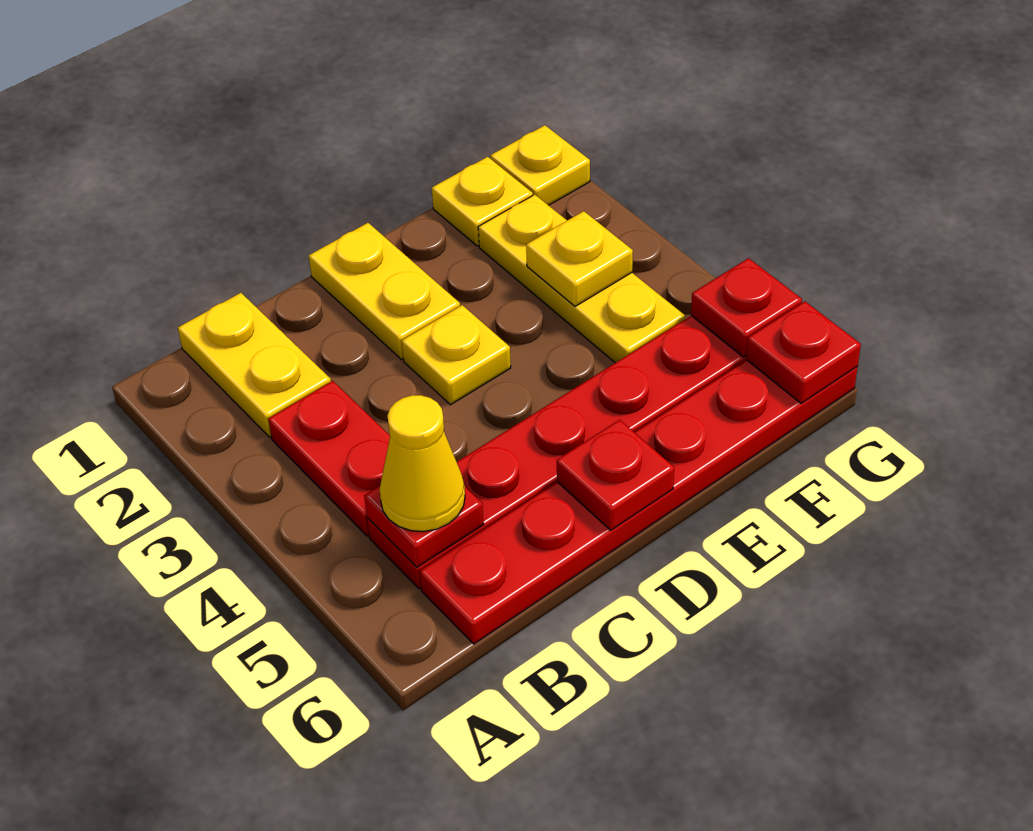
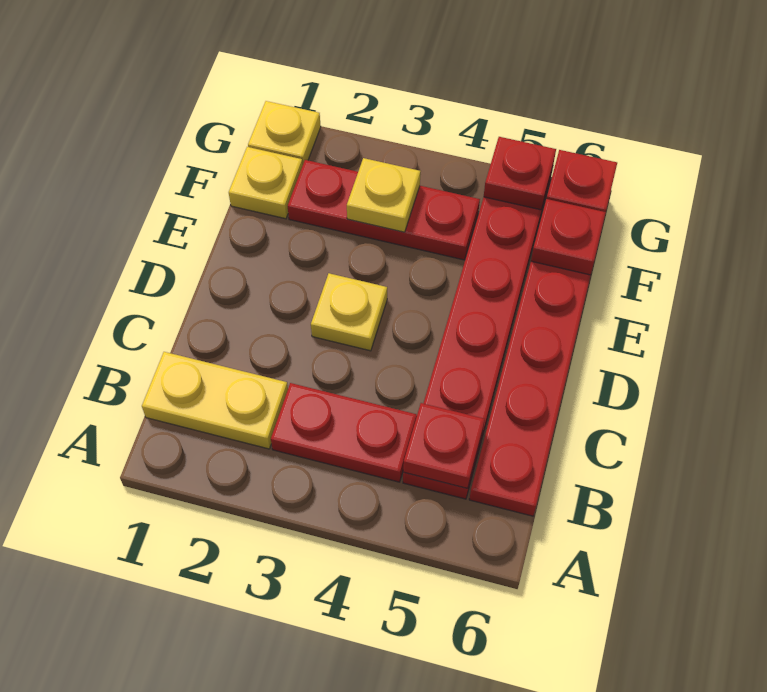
yellow 1x1 cone [379,395,465,532] -> none
yellow 1x2 plate [309,223,460,360] -> none
red 1x1 plate [557,420,674,530] -> red 1x1 plate moved to [531,199,606,275]
yellow 1x3 plate [478,195,685,363] -> red 1x3 plate [288,160,480,260]

